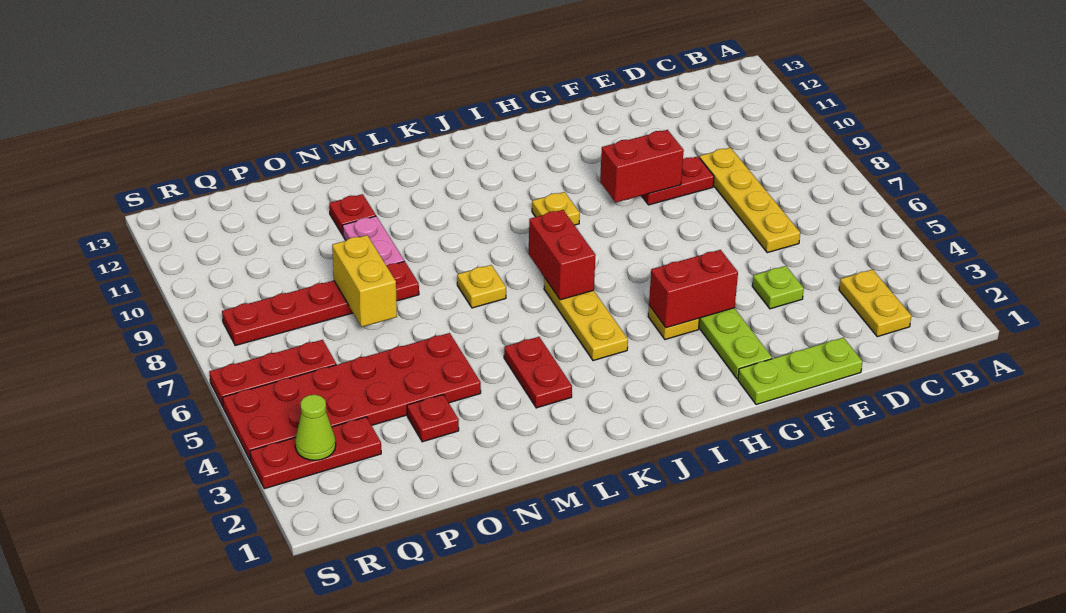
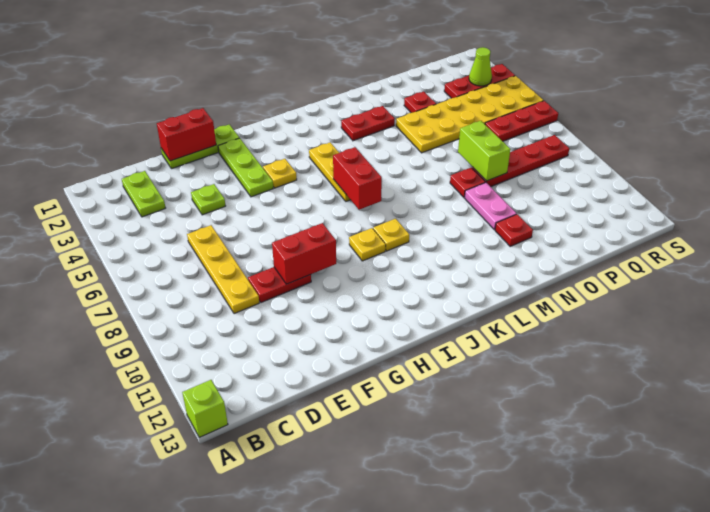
none -> lime 1x1 brick [182,380,228,437]
yellow 1x2 plate [839,269,911,337] -> lime 1x2 plate [122,171,165,217]
red 1x2 brick [649,250,738,328] -> red 1x2 brick moved to [157,108,216,161]
red 1x2 plate [504,337,572,408] -> red 1x2 plate turned to [341,106,395,141]
yellow 1x1 plate [457,265,506,308] -> yellow 1x1 plate moved to [373,219,409,251]
red 2x6 plate [223,333,481,461] -> yellow 2x6 plate [396,76,544,153]
yellow 1x2 brick [332,235,397,327] -> lime 1x2 brick [458,121,510,181]

